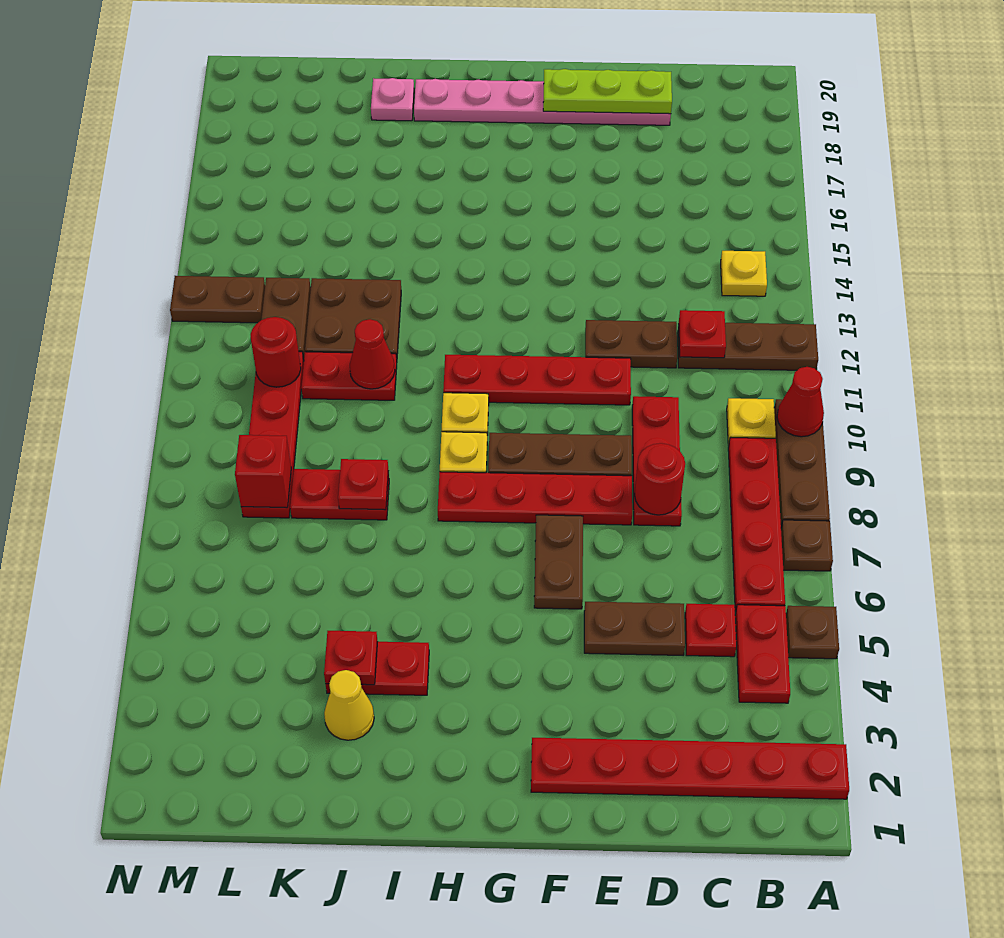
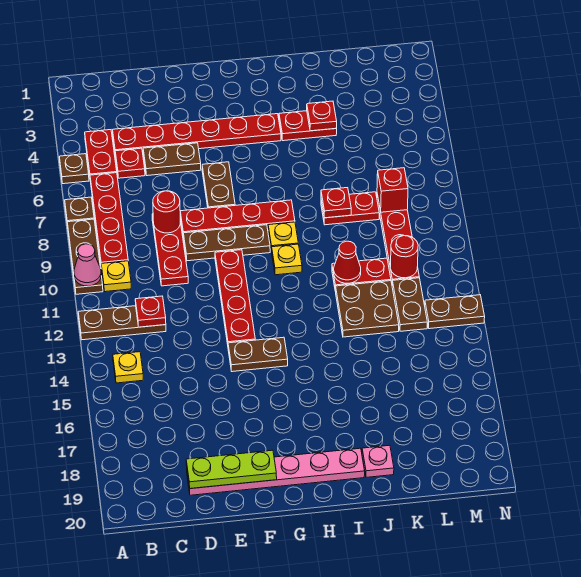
red 1x6 plate [531,738,849,799] -> red 1x6 plate moved to [113,114,281,156]
red 1x1 cone [777,367,824,437] -> pink 1x1 cone [74,244,101,286]
brown 1x2 plate [585,320,677,368] -> brown 1x2 plate moved to [228,337,288,372]
red 1x4 plate [443,355,631,405] -> red 1x4 plate turned to [215,250,255,344]
yellow 1x1 cone [324,670,374,740] -> none

